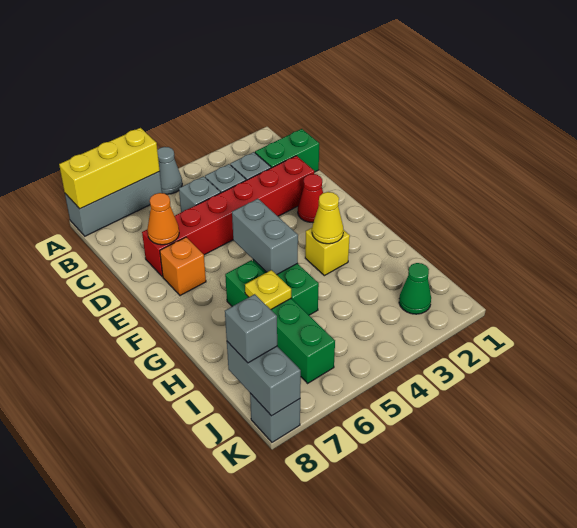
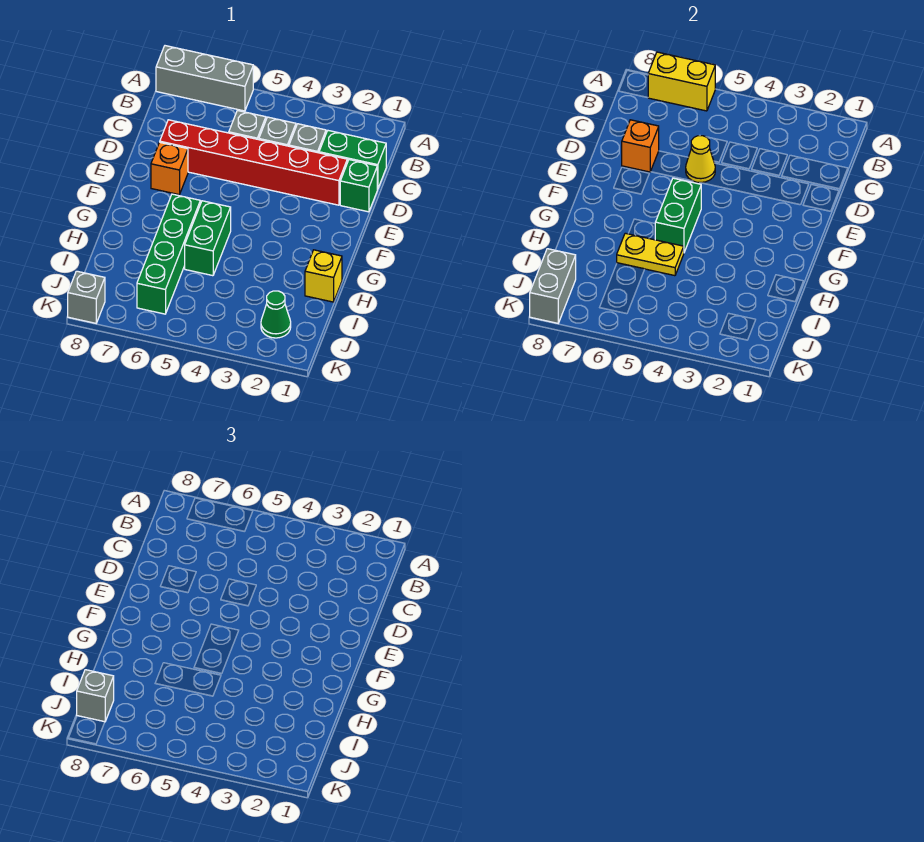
grey 1x1 cone [157,147,182,194] -> none
yellow 1x3 brick [59,128,160,209] -> yellow 1x2 brick [648,52,715,111]
none -> green 1x1 brick [340,160,377,212]
orange 1x1 cone [147,193,179,245] -> orange 1x1 brick [622,120,659,172]
red 1x1 cone [298,174,323,222] -> none
grey 1x2 brick [232,199,298,275] -> green 1x2 brick [655,178,701,252]
yellow 1x1 brick [305,228,350,276] -> yellow 1x1 brick moved to [305,250,342,302]
yellow 1x1 cone [312,192,343,244] -> yellow 1x1 cone moved to [686,136,715,183]
yellow 1x1 plate [245,270,291,309] -> yellow 1x2 plate [617,233,684,276]

